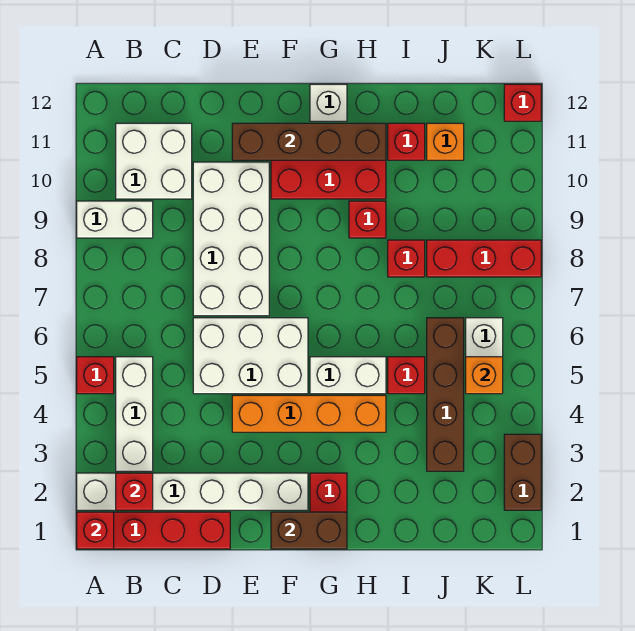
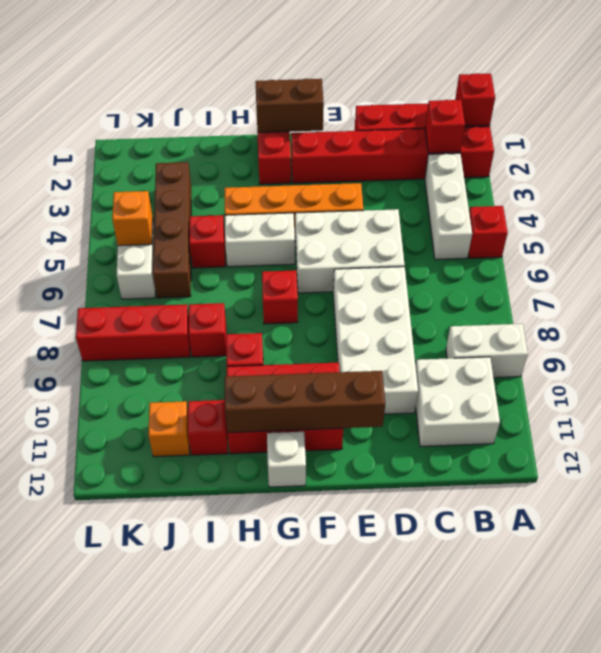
white 1x6 brick [77,473,308,510] -> red 1x6 brick [291,127,494,183]
brown 1x2 brick [504,434,541,510] -> none
red 1x1 brick [504,84,541,121] -> red 1x1 brick moved to [262,270,298,324]

